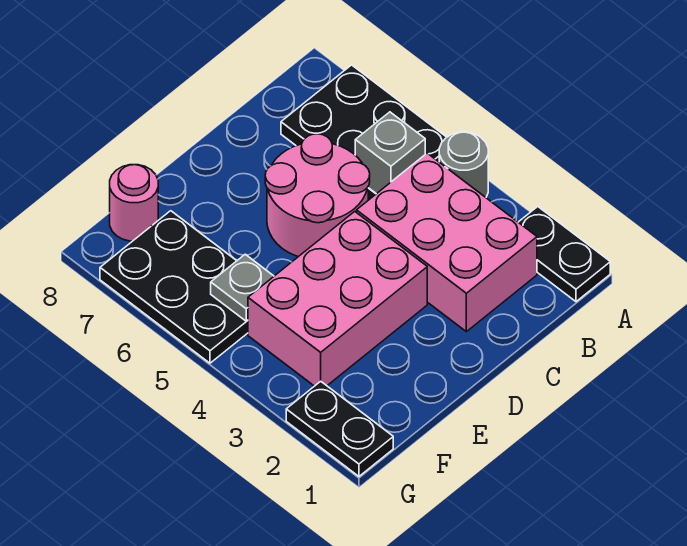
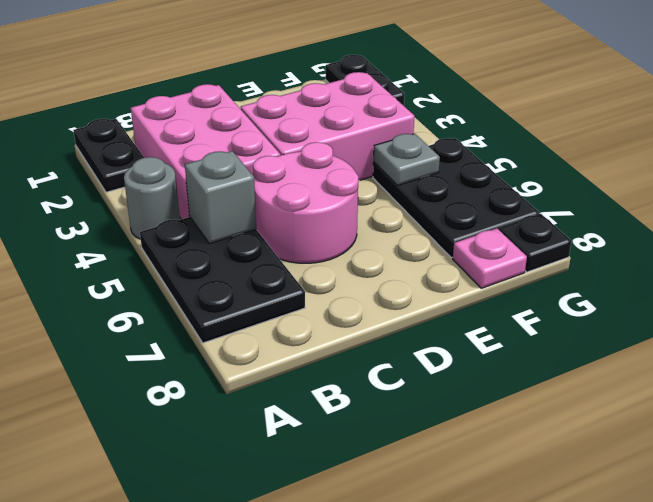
pink 1x1 round brick [110,165,158,241] -> pink 1x1 plate [453,228,527,288]
none -> black 1x1 plate [499,214,571,272]

